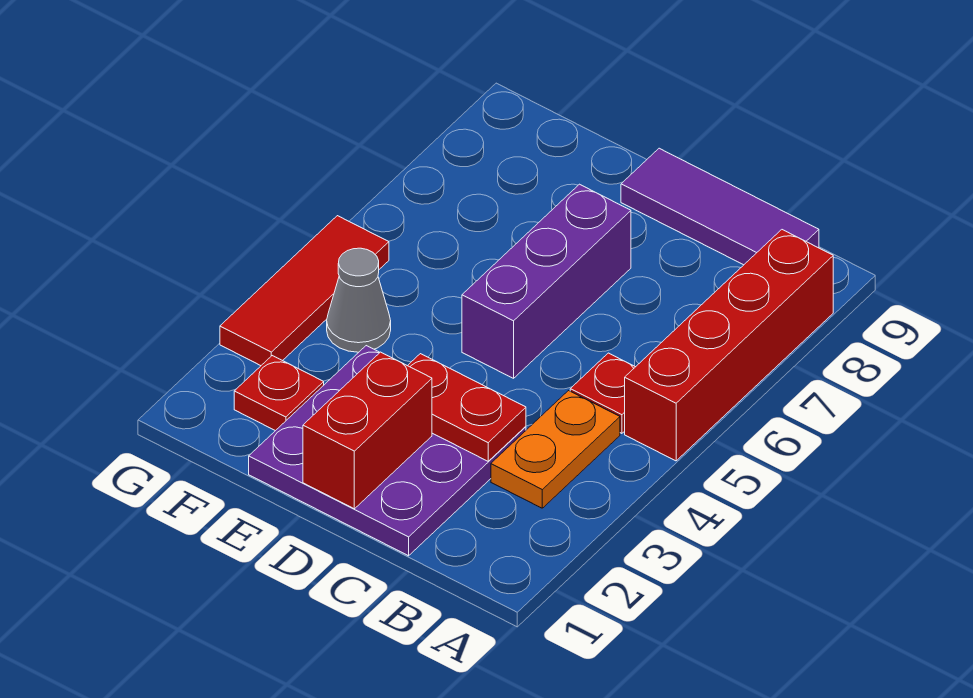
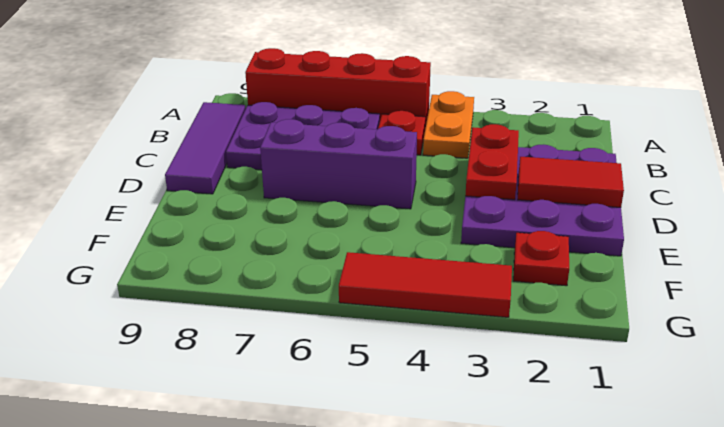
orange 1x2 plate [491,391,620,508] -> orange 1x2 plate turned to [423,91,474,158]
none -> purple 2x3 plate [226,102,380,170]
red 1x2 brick [303,352,432,509] -> red 1x2 tile [518,157,624,207]
grey 1x1 cone [327,248,391,352] -> none

